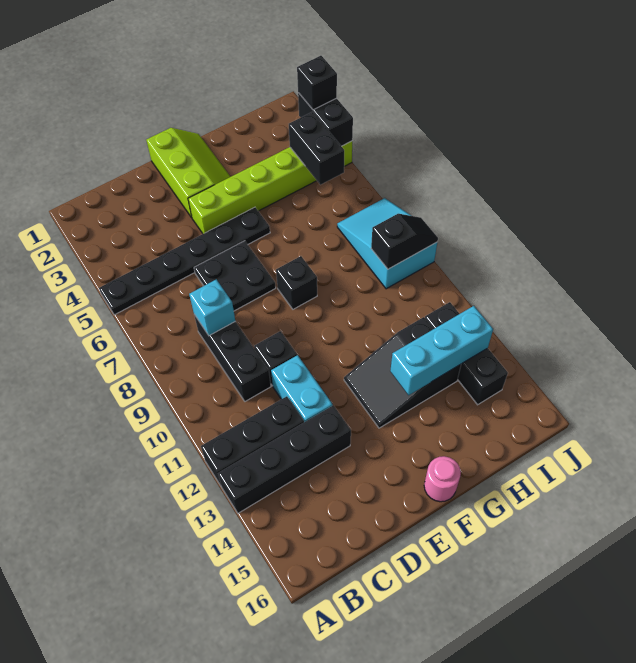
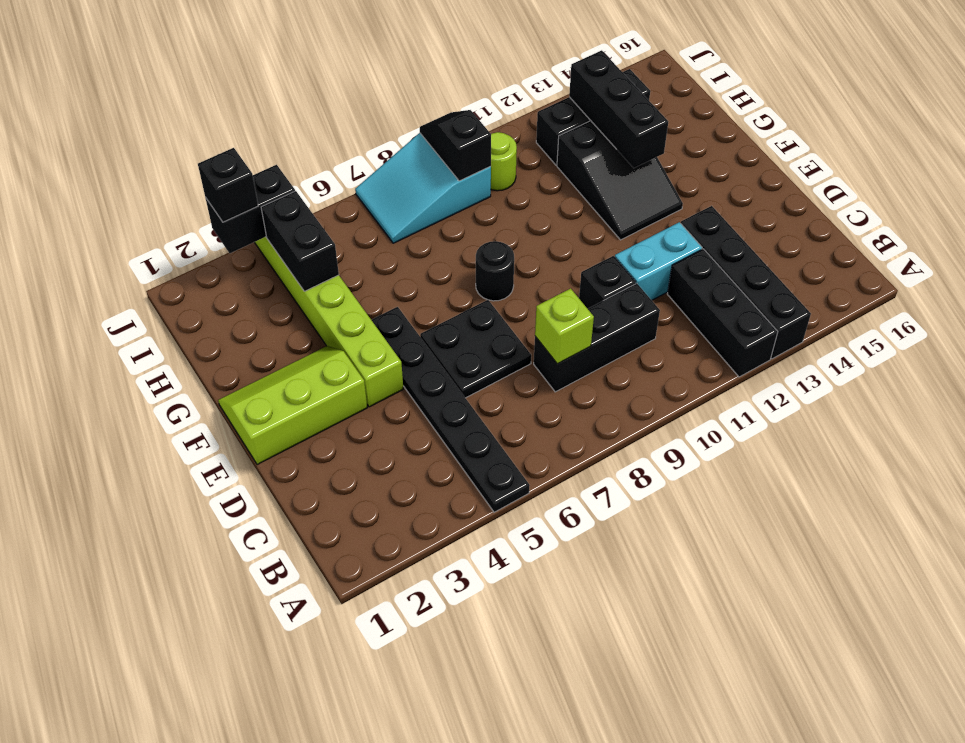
cyan 1x1 brick [189,279,235,336] -> lime 1x1 brick [535,288,594,364]
black 1x1 brick [276,256,317,309] -> black 1x1 round brick [476,241,514,301]
pink 1x1 round brick [424,456,461,502] -> none
cyan 1x3 brick [390,306,493,395] -> black 1x3 brick [569,50,668,168]
black 1x2 brick [289,112,344,185] -> black 1x2 brick turned to [261,191,339,291]
none -> lime 1x1 round brick [491,132,517,191]

